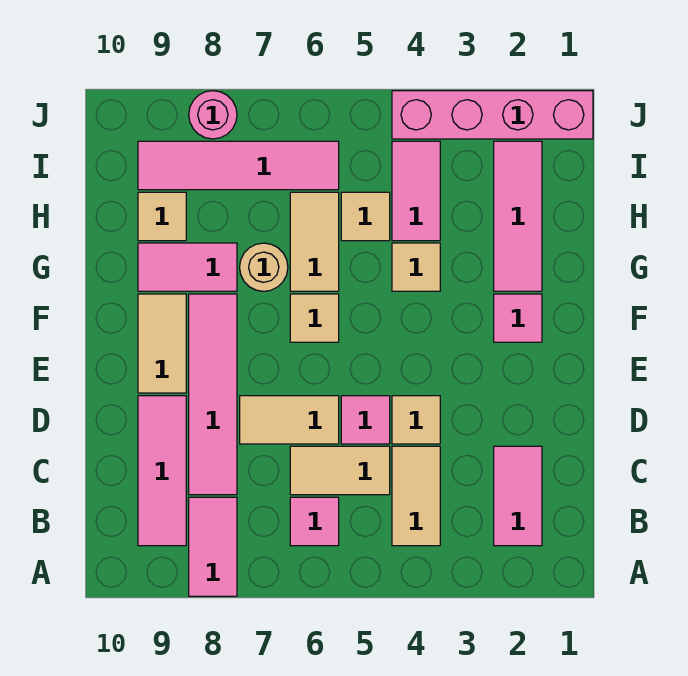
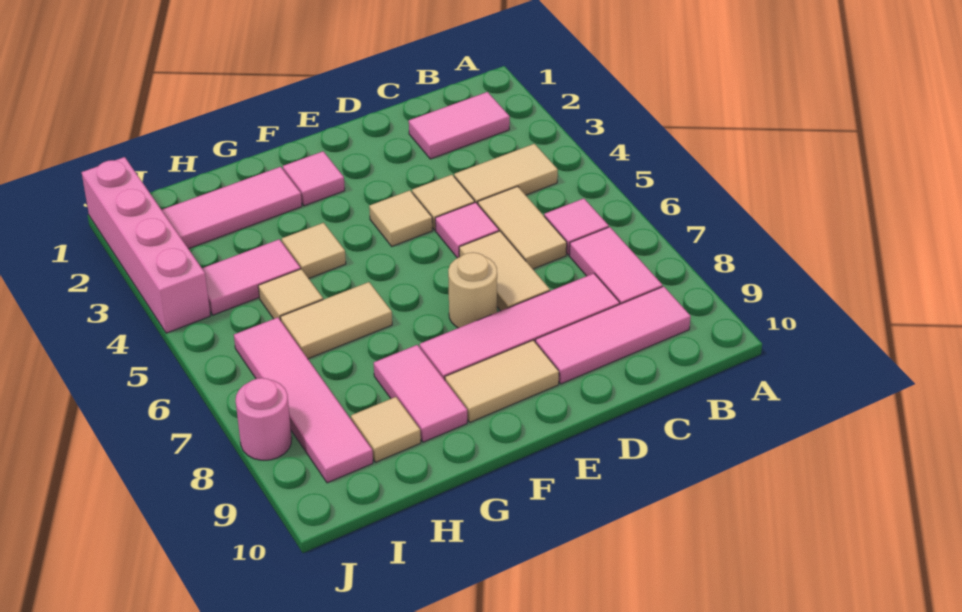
pink 1x2 tile [189,497,237,596] -> pink 1x2 tile turned to [569,227,662,304]
tan 1x1 tile [290,294,339,342] -> tan 1x1 tile moved to [369,190,432,246]
tan 1x1 round brick [240,243,288,291] -> tan 1x1 round brick moved to [448,252,497,328]

